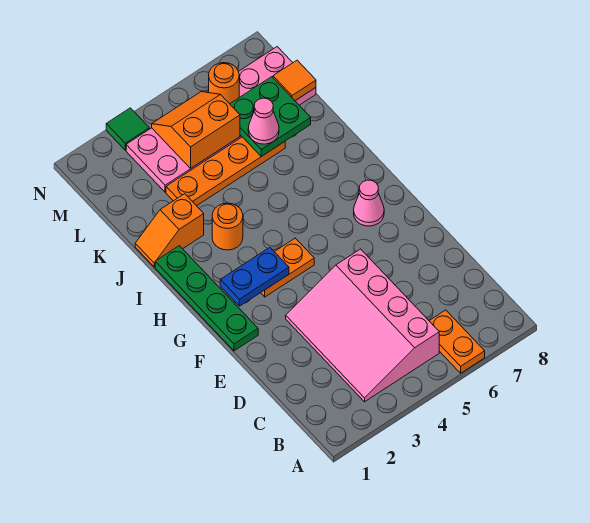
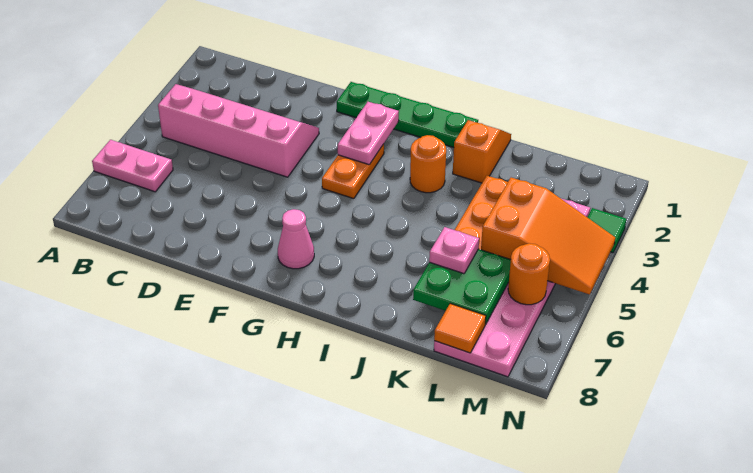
orange 1x2 plate [429,310,485,373] -> pink 1x2 plate [92,140,173,192]
pink 3x4 slope [286,249,439,402] -> pink 2x4 slope [158,84,319,177]
blue 1x2 plate [220,248,289,306] -> pink 1x2 plate [338,102,399,165]
pink 1x1 cone [248,98,279,144] -> pink 1x1 plate [429,227,479,274]
orange 2x2 slope [152,92,240,168] -> orange 2x3 slope [481,178,615,294]

